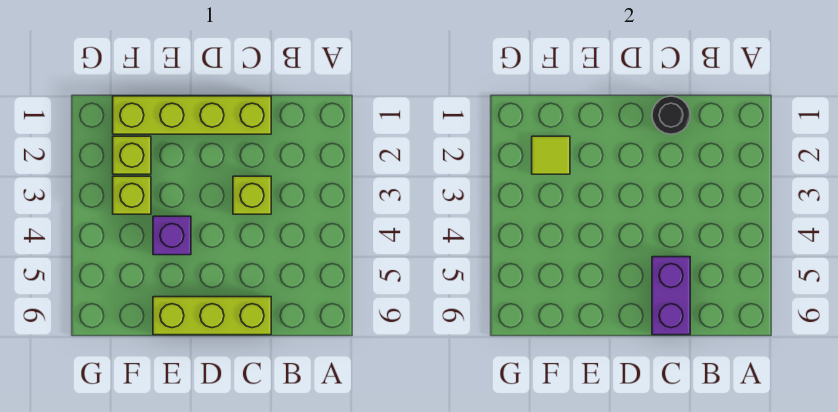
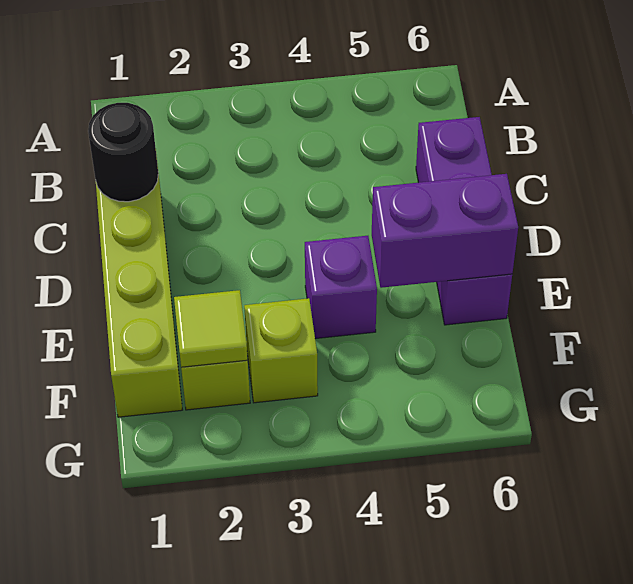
lime 1x1 brick [233,176,271,214] -> none
purple 1x2 brick [652,257,690,335] -> purple 1x2 brick moved to [372,174,518,288]
lime 1x3 brick [153,297,271,335] -> purple 1x3 brick [416,117,512,325]

